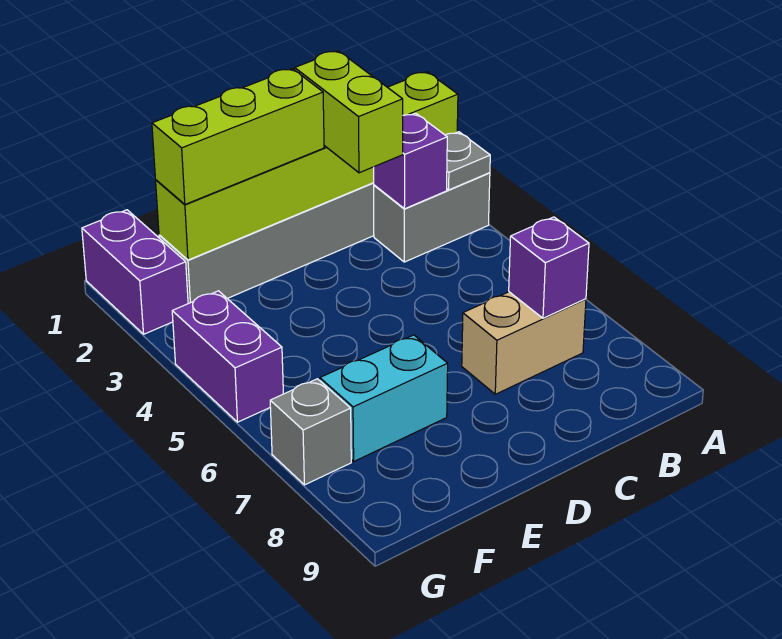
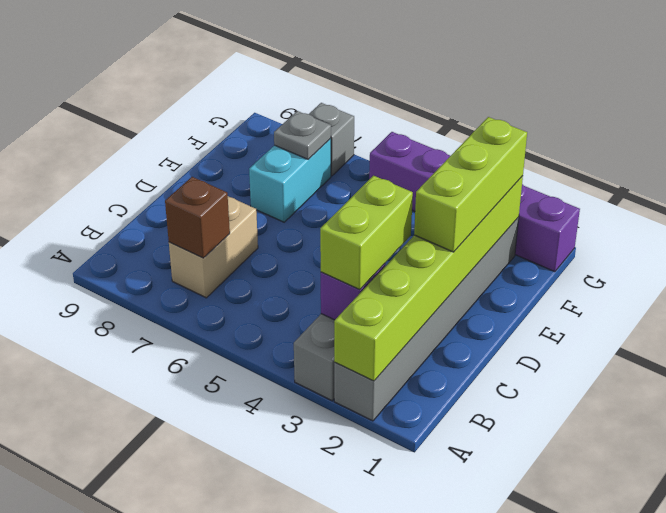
grey 1x1 plate [446,132,490,190] -> grey 1x1 plate moved to [274,111,331,159]
purple 1x1 brick [509,217,589,318] -> brown 1x1 brick [165,177,230,258]
lime 1x2 brick [295,51,403,173] -> lime 1x2 brick turned to [320,176,413,290]

